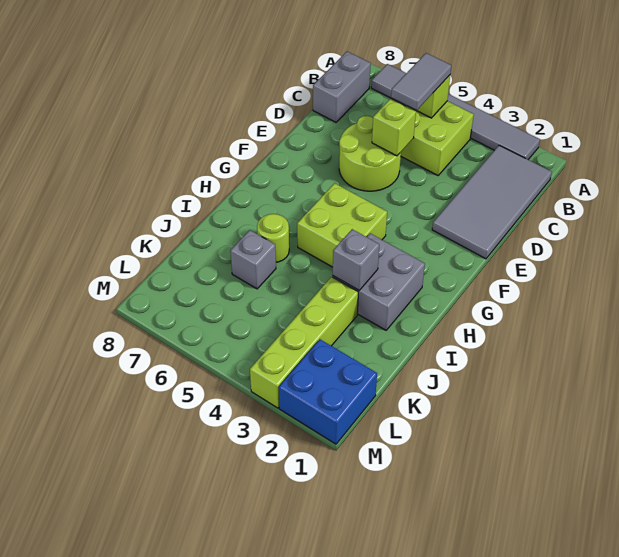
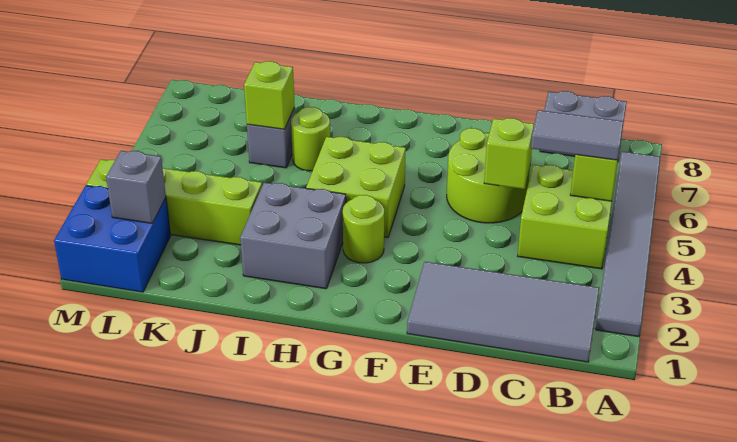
none -> lime 1x1 round brick [343,195,384,263]
grey 1x1 brick [333,229,379,290] -> grey 1x1 brick moved to [106,151,166,223]
none -> lime 1x1 brick [244,61,295,129]

